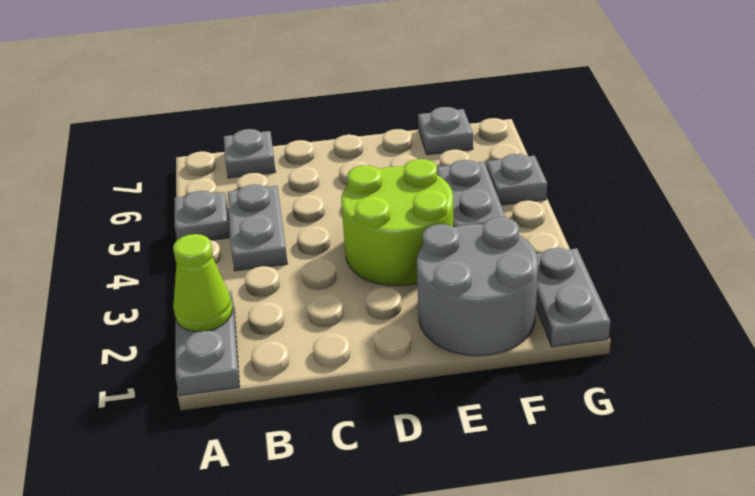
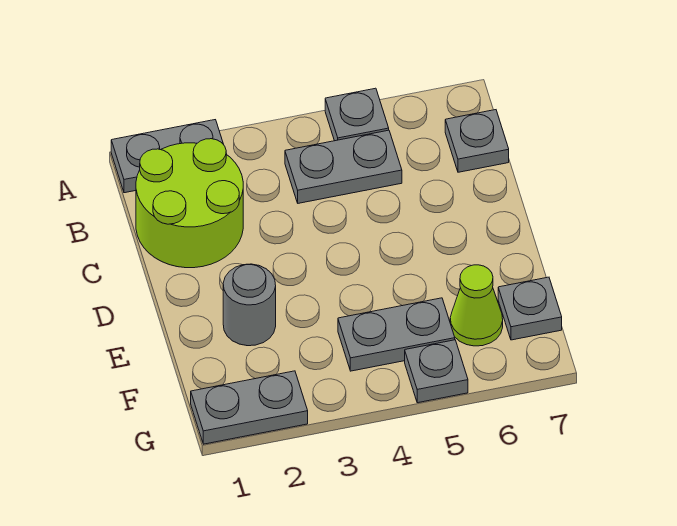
lime 1x1 cone [173,234,233,331] -> lime 1x1 cone moved to [450,265,503,346]
lime 2x2 round brick [341,159,453,286] -> lime 2x2 round brick moved to [136,139,243,268]
grey 2x2 round brick [417,217,538,356] -> grey 1x1 round brick [223,264,276,346]

